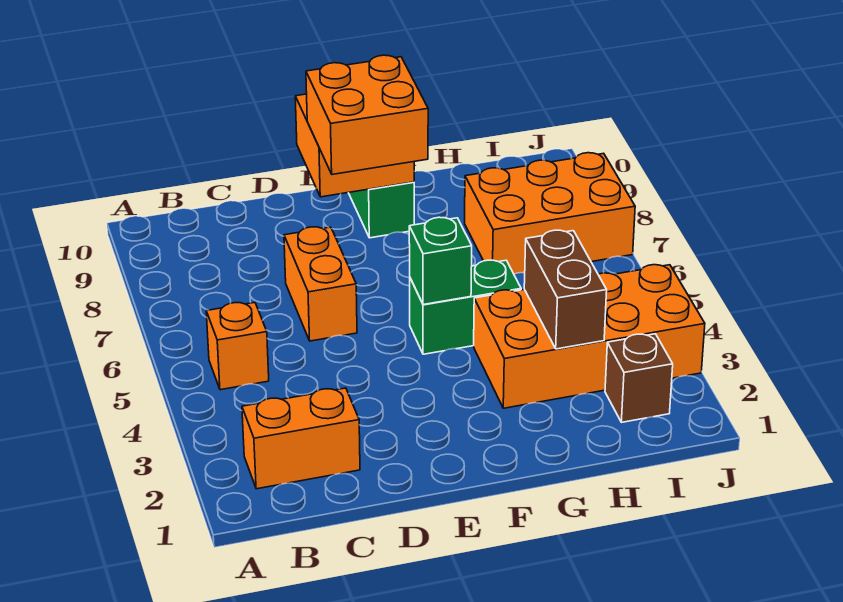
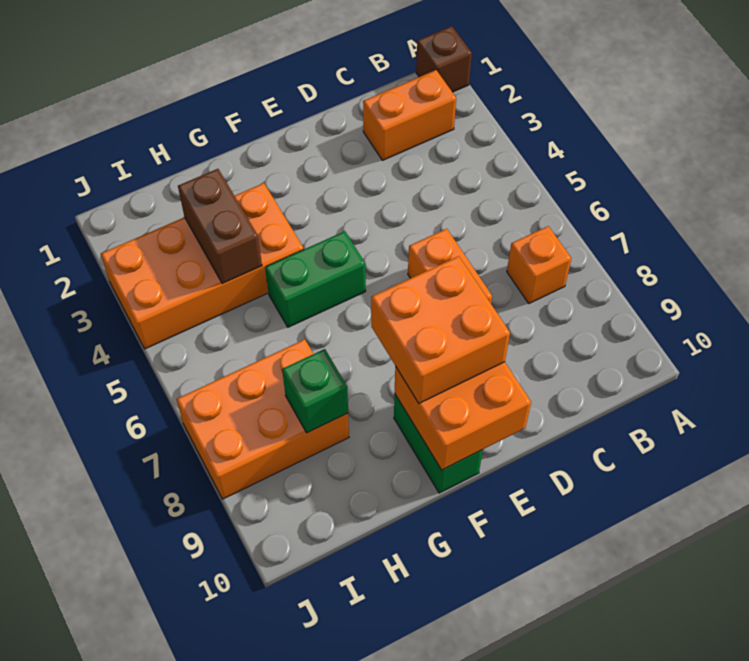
orange 1x1 brick [206,303,269,390] -> orange 1x1 brick moved to [507,226,571,303]
green 1x1 brick [409,217,472,305] -> green 1x1 brick moved to [282,349,348,433]
brown 1x1 brick [605,334,673,422] -> brown 1x1 brick moved to [416,26,472,92]

